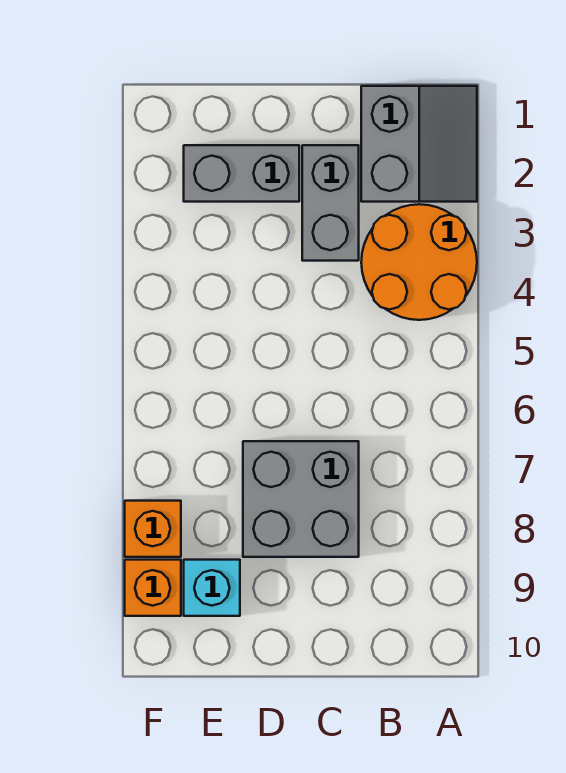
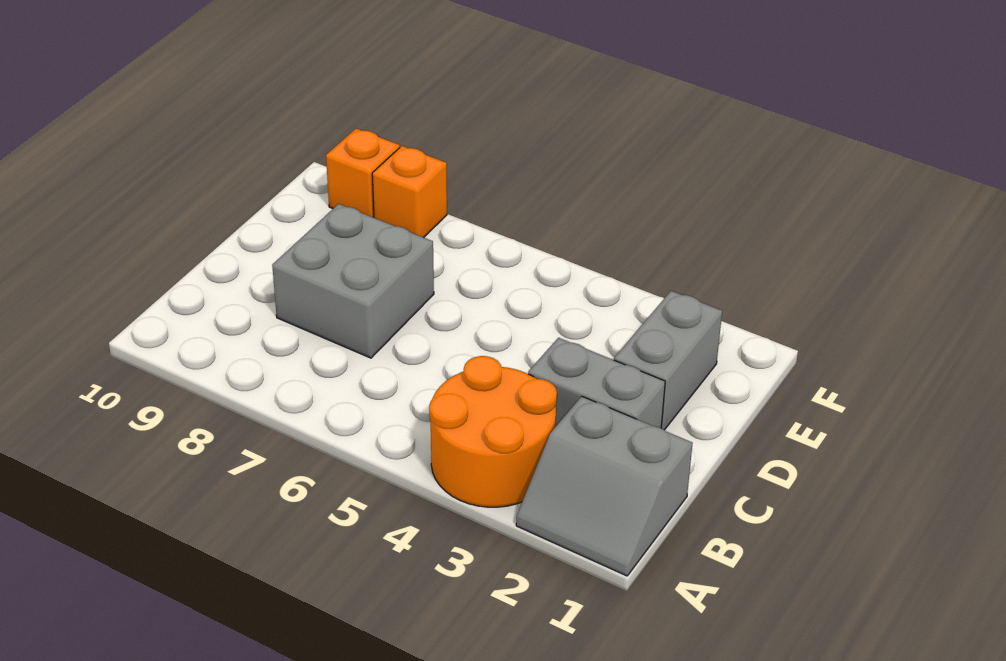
cyan 1x1 brick [184,560,240,616] -> none

